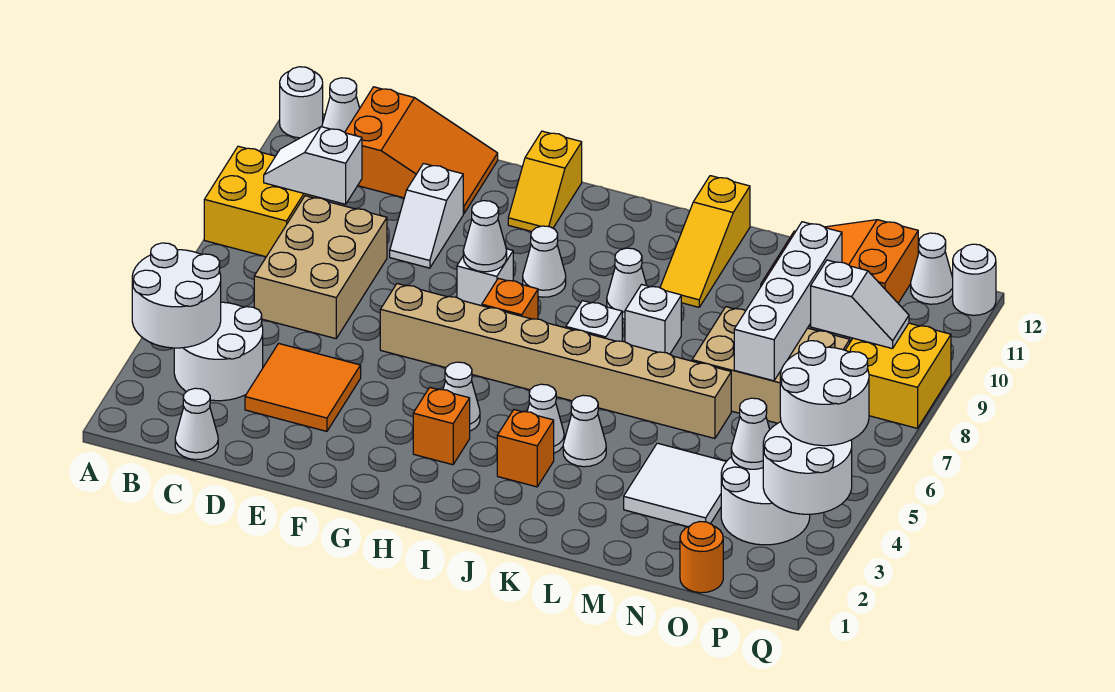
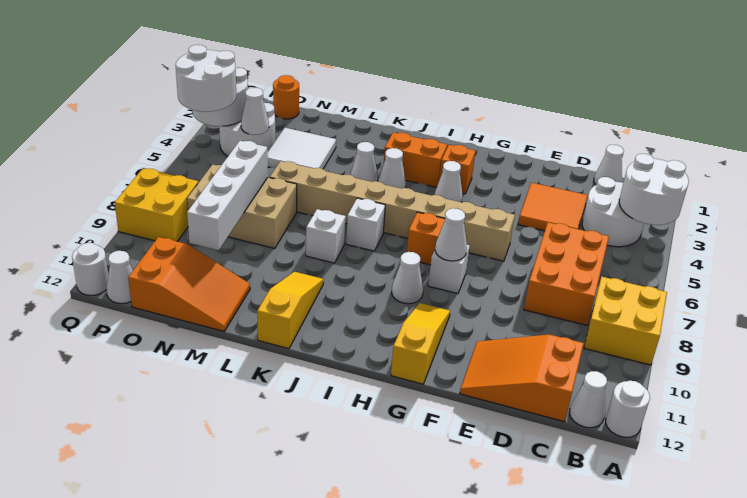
white 1x2 slope [264,127,362,204] -> none
tan 2x3 brick [254,196,387,339] -> orange 2x3 brick [524,222,609,325]
white 1x2 slope [390,164,463,268] -> none
yellow 1x2 slope [508,131,582,232] -> yellow 1x3 slope [391,303,450,384]
orange 1x1 brick [497,410,554,487] -> orange 1x2 brick [384,133,447,187]
white 1x1 cone [607,248,647,319] -> none
white 1x2 slope [811,260,909,349] -> none

